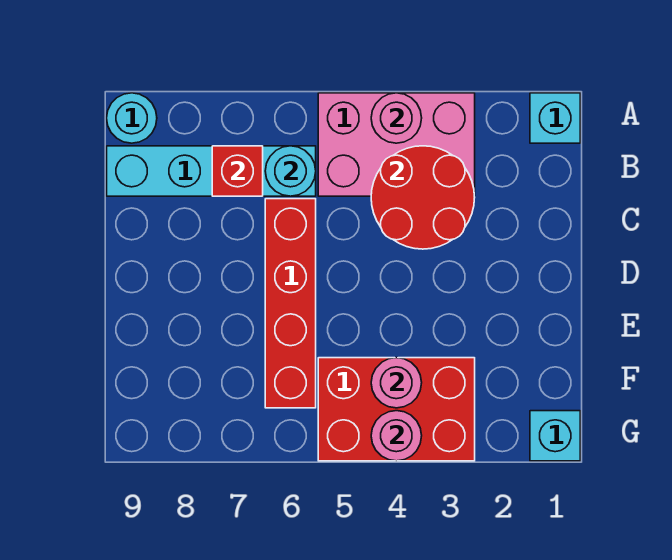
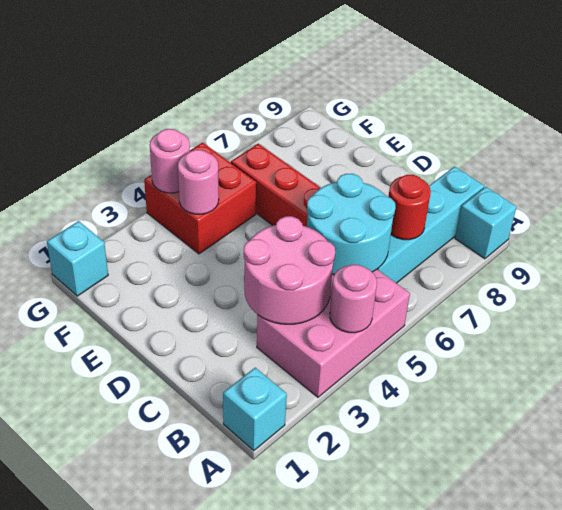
cyan 1x1 round brick [107,93,157,143] -> cyan 1x1 brick [455,187,517,259]
red 2x2 round brick [371,146,475,249] -> pink 2x2 round brick [244,216,335,324]
cyan 1x1 round brick [265,146,316,196] -> cyan 2x2 round brick [307,174,395,275]
red 1x1 brick [212,146,263,196] -> red 1x1 round brick [389,175,431,240]
red 2x3 brick [318,358,475,461] -> red 2x2 brick [144,143,256,254]

